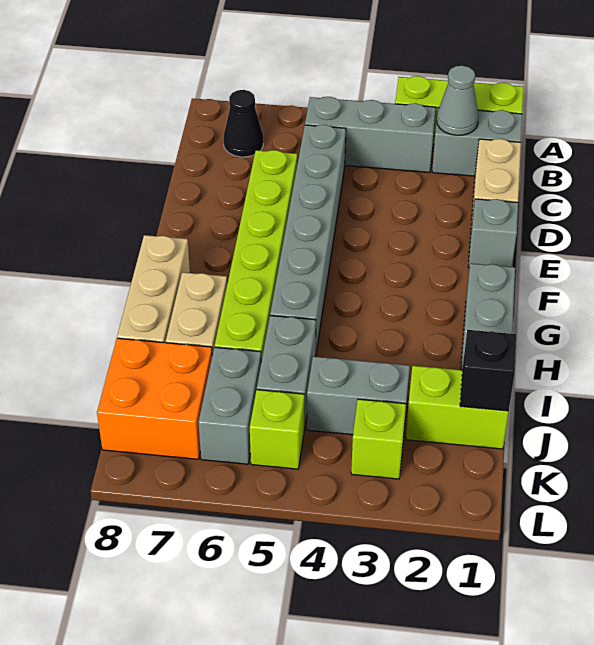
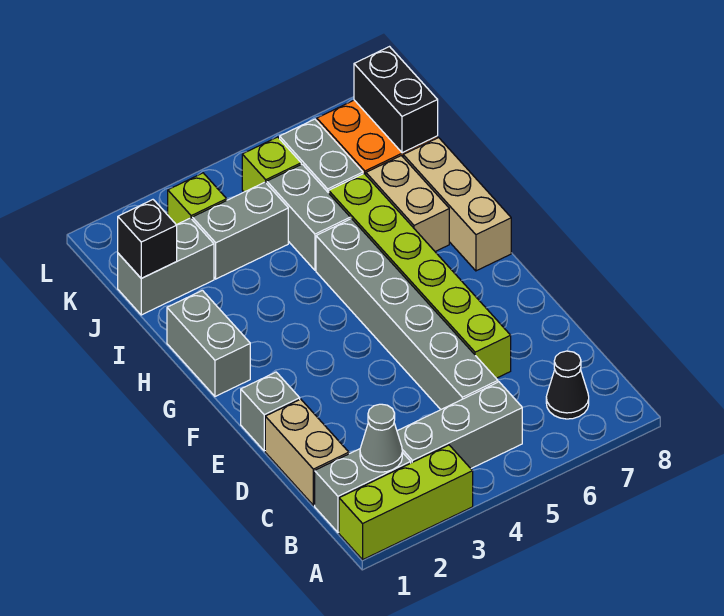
lime 1x2 brick [406,366,509,449] -> grey 1x2 brick [118,218,214,315]
none -> black 1x2 brick [354,47,438,153]

